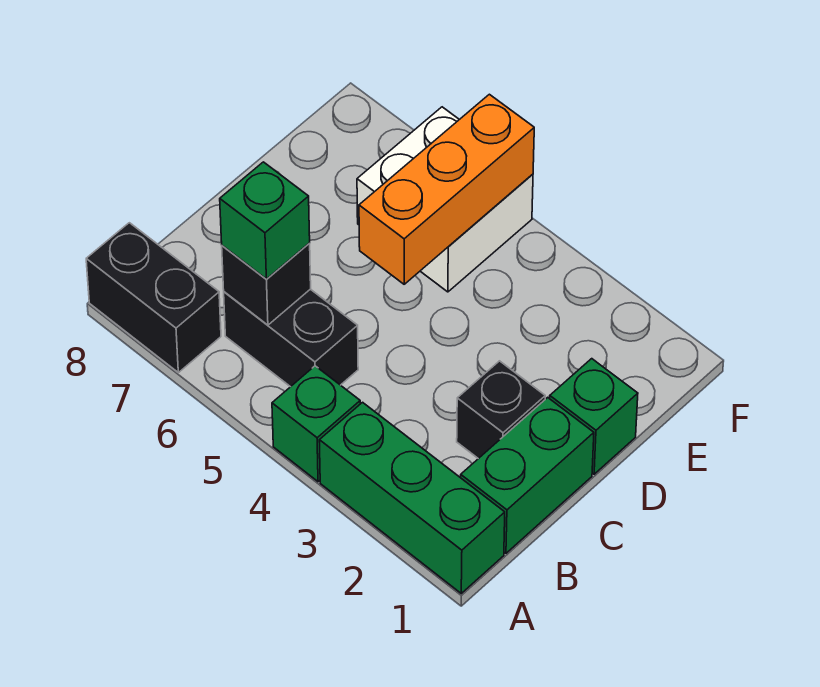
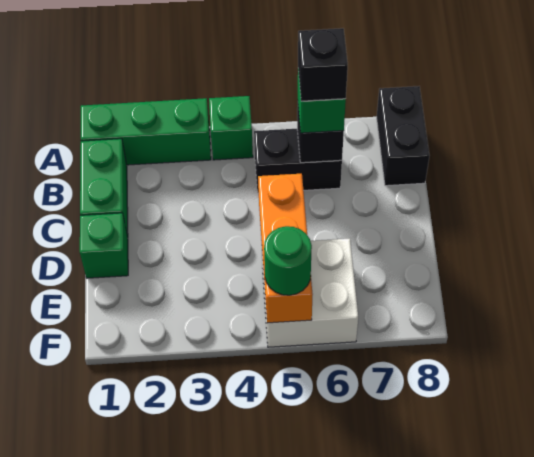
black 1x2 brick [86,223,221,373] -> black 1x2 brick turned to [377,86,430,186]
black 1x1 brick [457,361,545,459] -> black 1x1 brick moved to [298,28,348,101]
none -> green 1x1 round brick [264,226,312,295]

